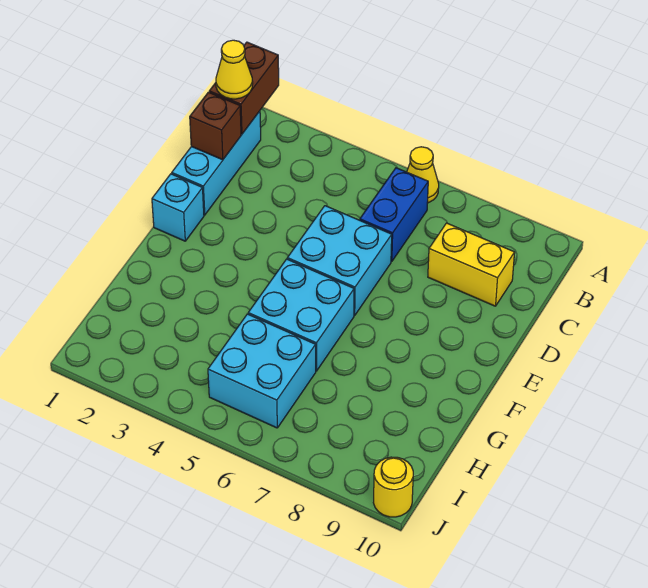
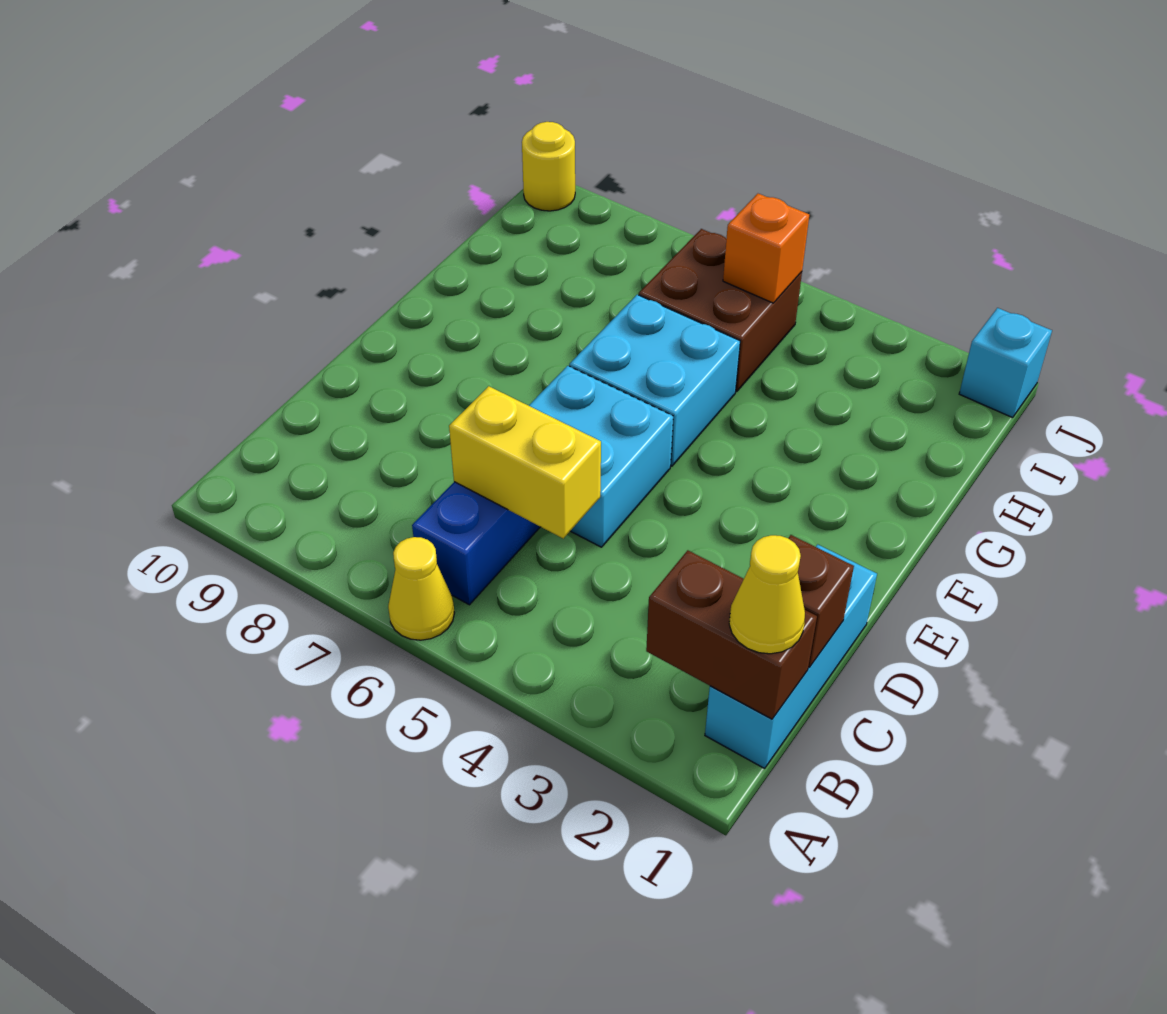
brown 1x2 brick [209,42,279,134] -> brown 1x2 brick turned to [646,550,817,719]
yellow 1x2 brick [428,223,515,306] -> yellow 1x2 brick moved to [449,386,601,538]
cyan 1x1 brick [152,174,204,241] -> cyan 1x1 brick moved to [959,308,1052,418]
cyan 2x2 brick [208,314,316,428] -> brown 2x2 brick [639,229,802,392]
none -> orange 1x1 brick [723,194,809,303]

